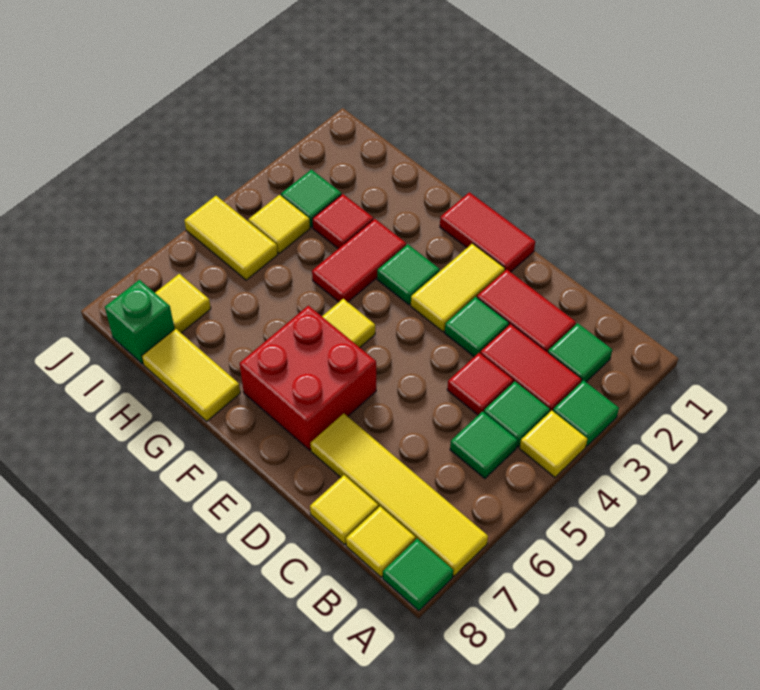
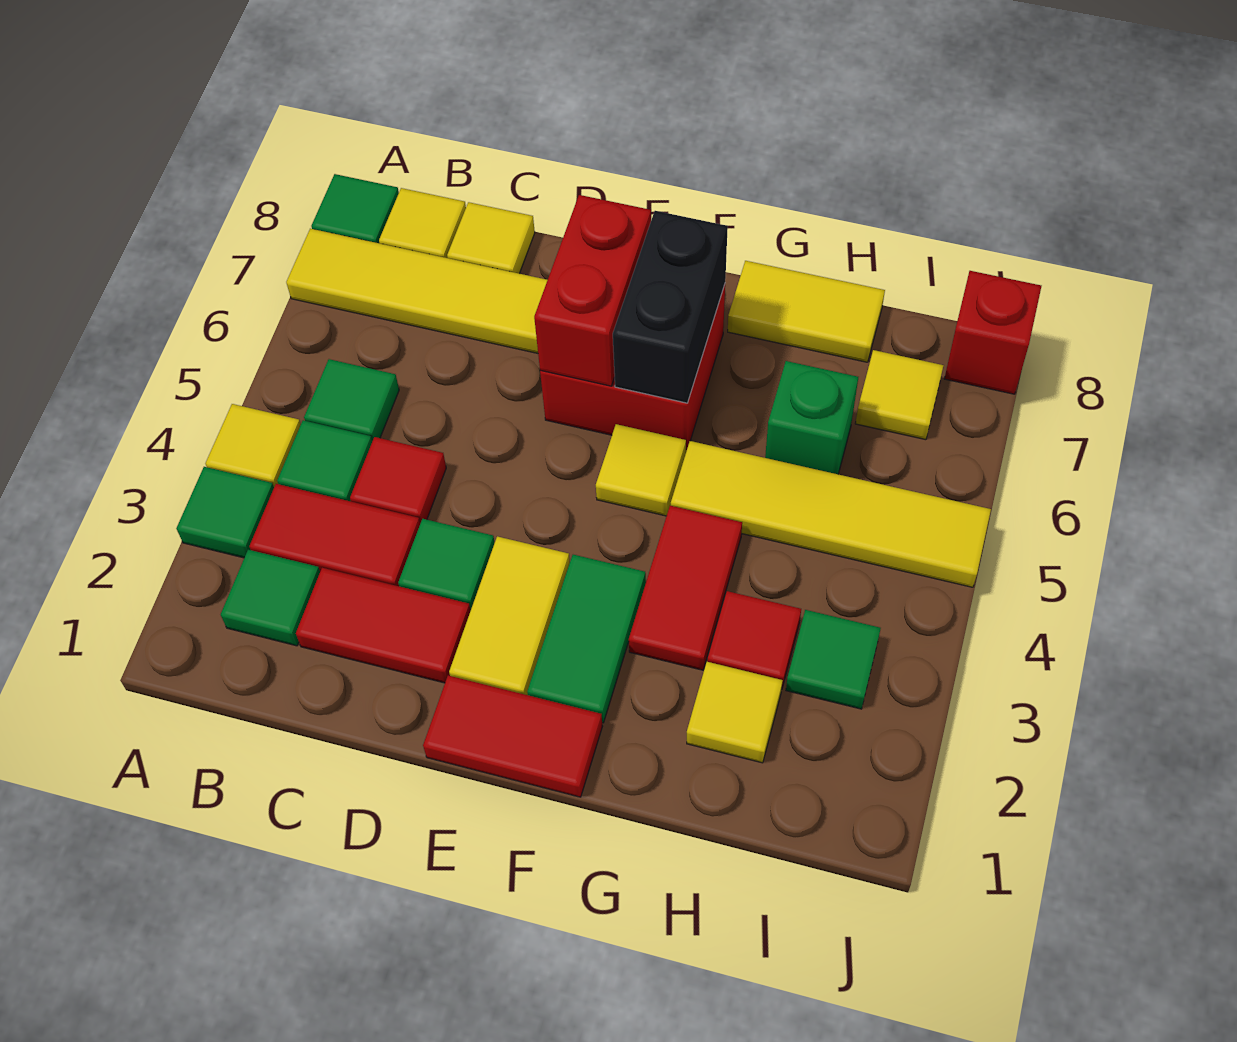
none -> red 1x2 brick [534,195,651,386]
green 1x1 tile [377,244,440,305] -> green 1x2 tile [527,555,646,723]
none -> black 1x2 brick [613,211,728,403]
yellow 1x1 tile [248,195,310,253] -> yellow 1x1 tile moved to [687,662,783,763]
yellow 1x2 tile [184,196,278,280] -> yellow 1x4 tile [671,441,991,587]
green 1x1 brick [105,280,174,364] -> green 1x1 brick moved to [765,361,858,474]
none -> red 1x1 brick [944,271,1041,394]

